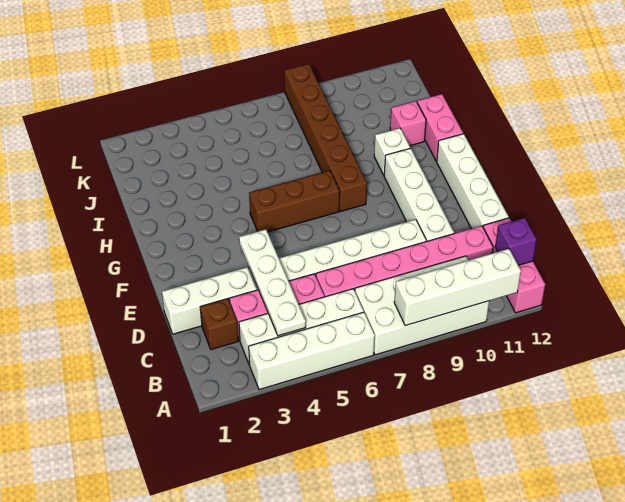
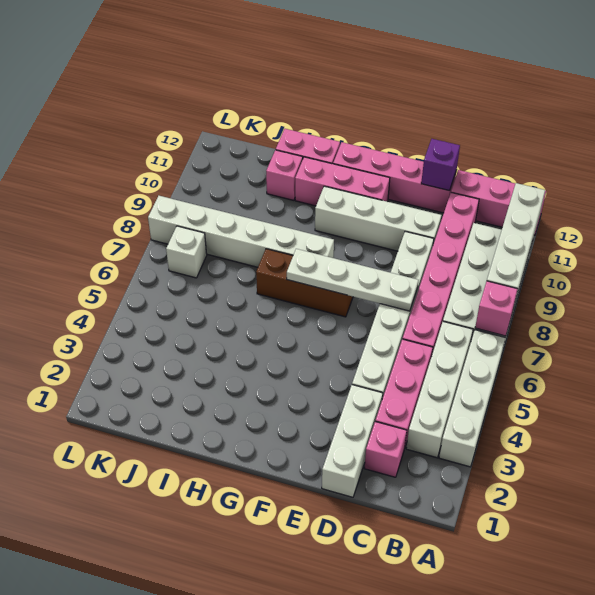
none -> pink 1x1 brick [475,281,518,336]
white 1x4 plate [239,229,306,336] -> white 1x4 plate moved to [287,249,418,311]
purple 1x1 brick [495,218,537,265] -> purple 1x1 brick moved to [421,139,460,191]
brown 1x1 brick [200,299,238,350] -> pink 1x1 brick [364,422,407,477]
white 1x4 brick [437,134,509,229] -> pink 1x4 brick [333,142,456,213]
none -> pink 1x3 brick [295,157,390,206]
brown 1x3 brick [249,170,340,232] -> brown 1x3 brick turned to [256,249,353,317]
brown 1x6 brick [284,64,367,211] -> white 1x6 brick [148,196,334,267]
white 1x1 brick [374,128,410,175] -> white 1x1 brick moved to [166,226,207,278]

